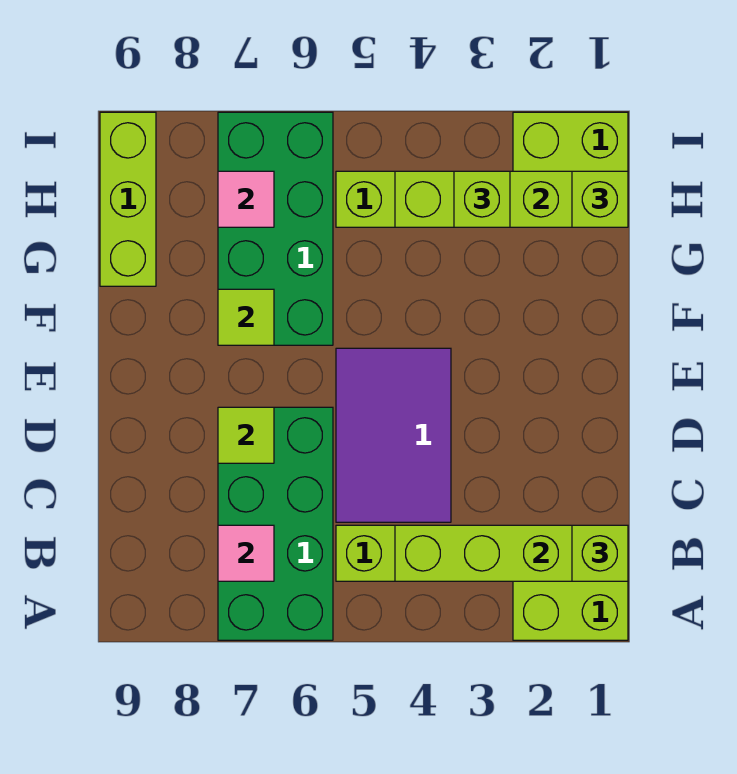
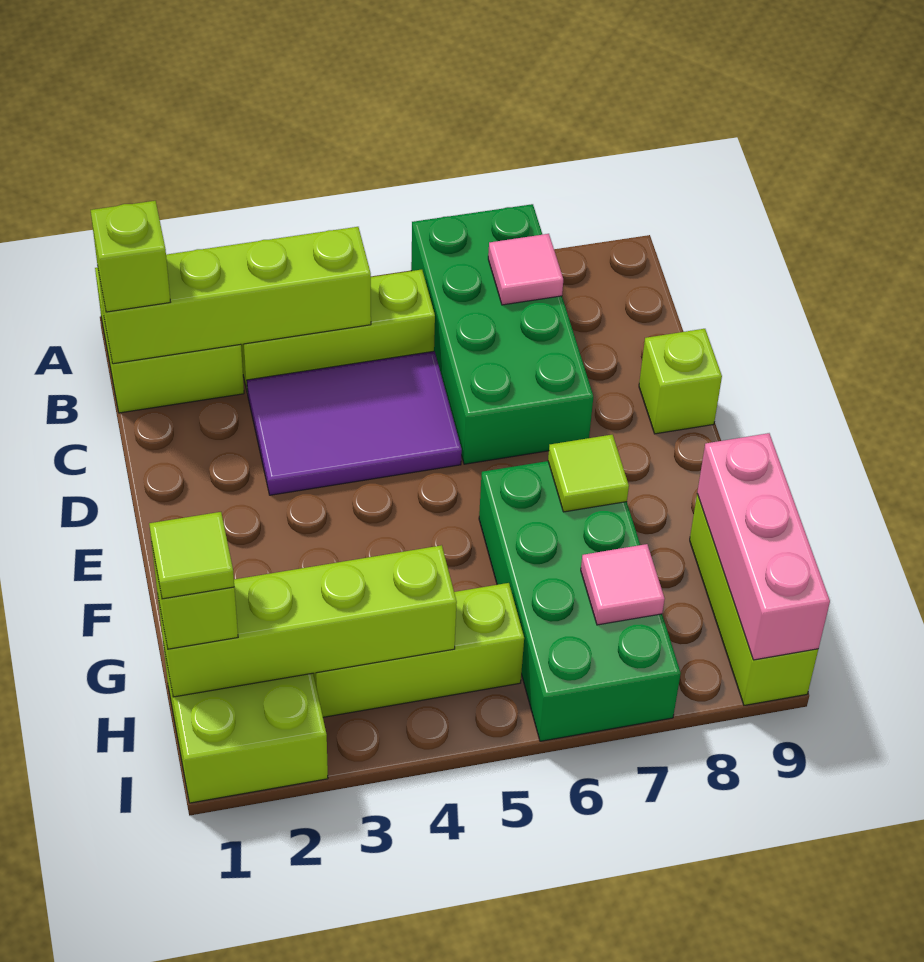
purple 2x3 tile [336,348,451,522] -> purple 2x3 tile turned to [247,351,462,495]
lime 1x1 tile [218,407,274,463] -> lime 1x1 tile moved to [149,512,234,599]
none -> pink 1x3 brick [697,433,830,660]
lime 1x1 brick [454,171,510,227] -> lime 1x1 brick moved to [639,329,722,434]

